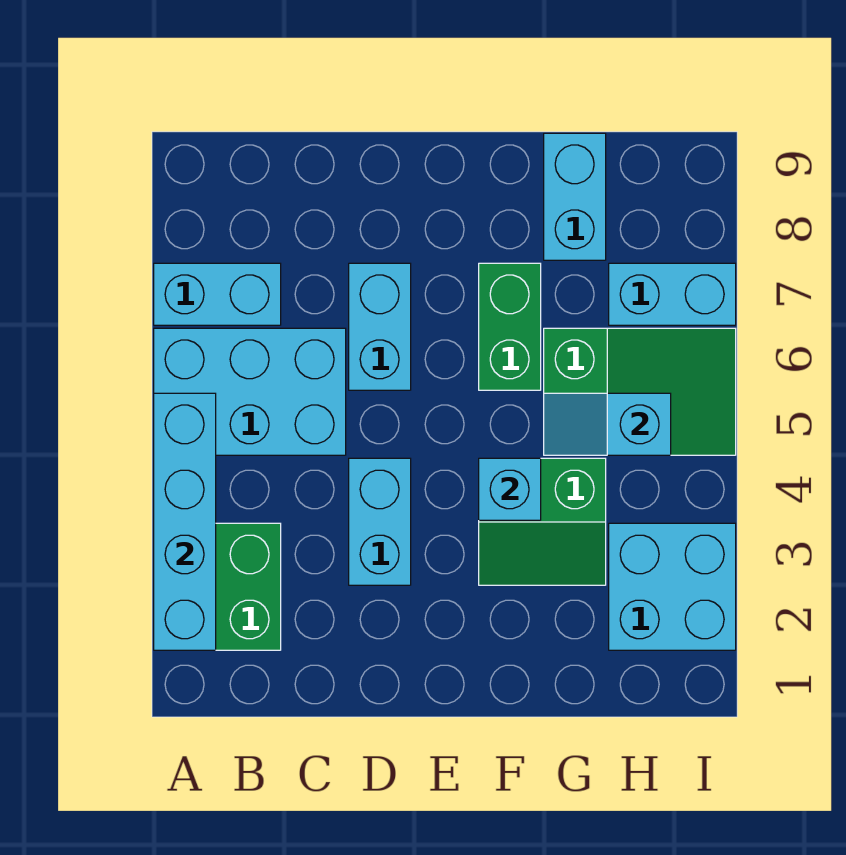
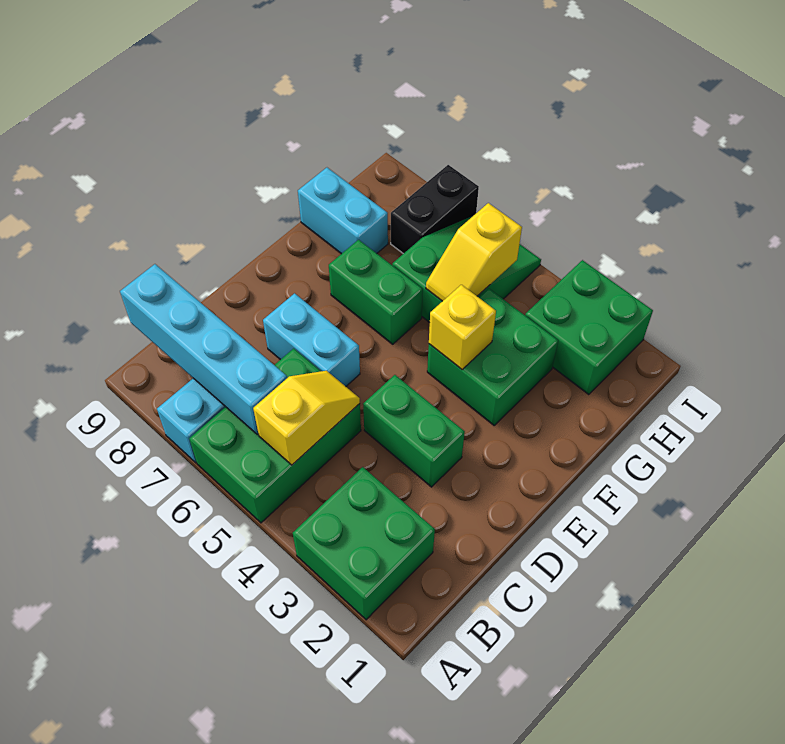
cyan 1x4 brick [154,393,216,650] -> cyan 1x4 brick moved to [120,264,287,434]
cyan 2x3 brick [154,328,346,455] -> green 2x3 brick [189,349,361,523]
none -> yellow 1x2 slope [253,371,360,465]
cyan 1x2 brick [349,458,411,585] -> green 1x2 brick [363,375,465,487]
green 2x2 slope [479,458,606,585] -> green 2x2 brick [427,289,558,425]
cyan 1x1 brick [479,458,541,520] -> yellow 1x1 brick [429,285,496,369]
cyan 1x2 slope [544,393,671,455] -> yellow 1x2 slope [426,203,522,301]
cyan 2x2 brick [609,523,736,650] -> green 2x2 brick [525,260,653,395]
cyan 1x2 brick [609,263,736,325] -> black 1x2 brick [391,165,479,254]

